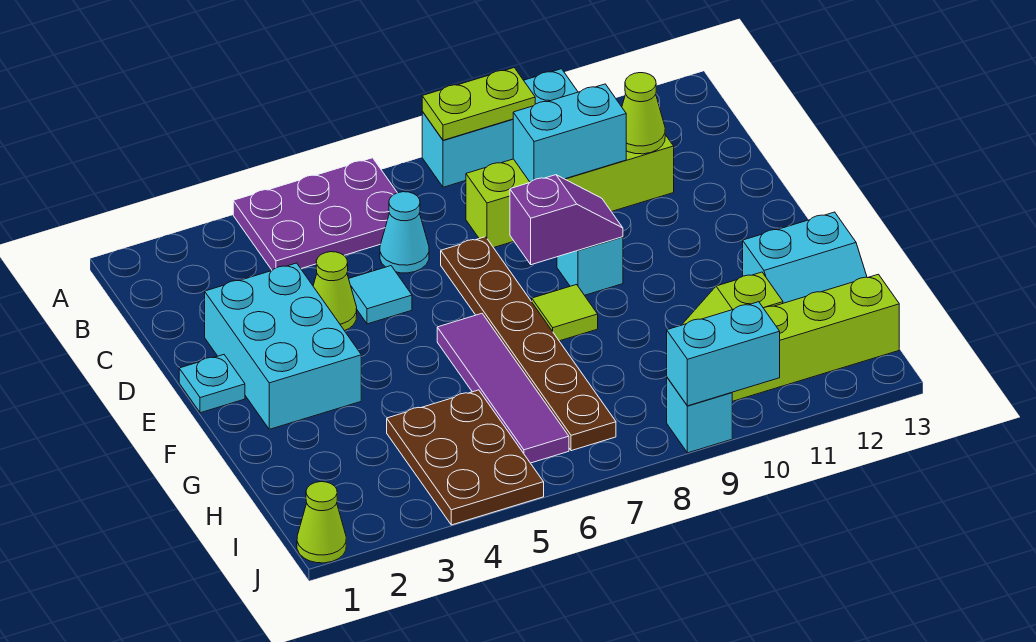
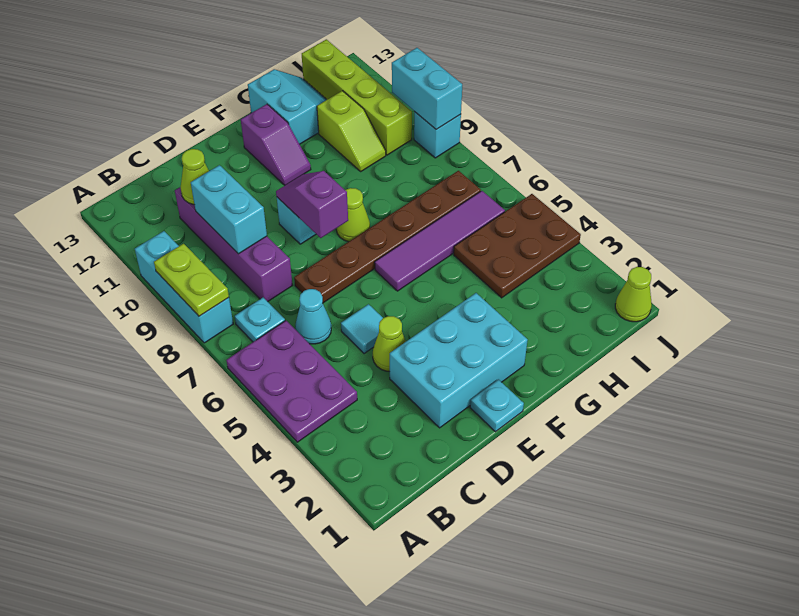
none -> cyan 1x1 plate [235,297,285,342]
lime 1x4 brick [466,135,674,248] -> purple 1x4 brick [175,187,293,302]
lime 1x1 tile [532,285,598,341] -> lime 1x1 cone [336,188,370,242]
none -> purple 1x2 slope [241,104,311,185]

